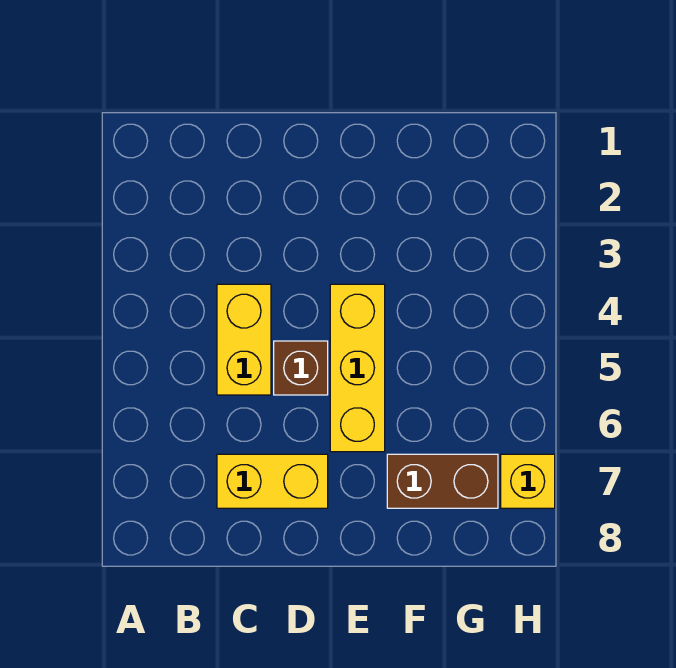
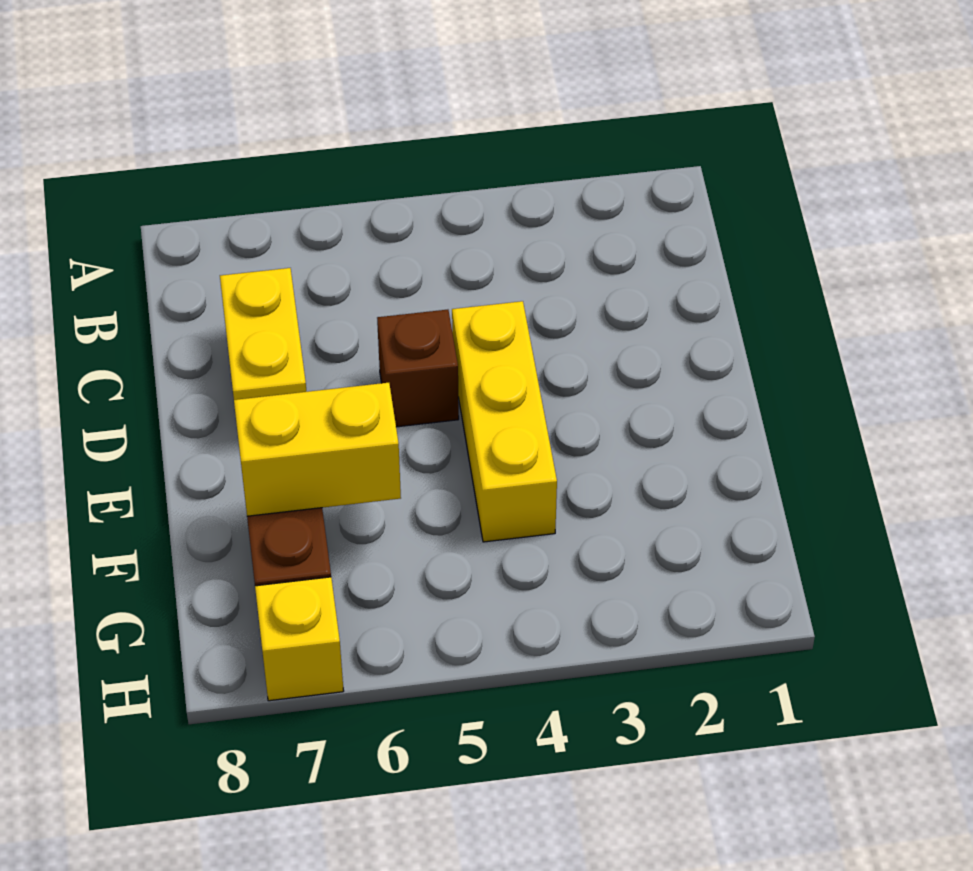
yellow 1x2 brick [217,284,271,395] -> yellow 1x2 brick moved to [234,383,401,516]
yellow 1x3 brick [330,284,385,452] -> yellow 1x3 brick turned to [452,301,557,542]

